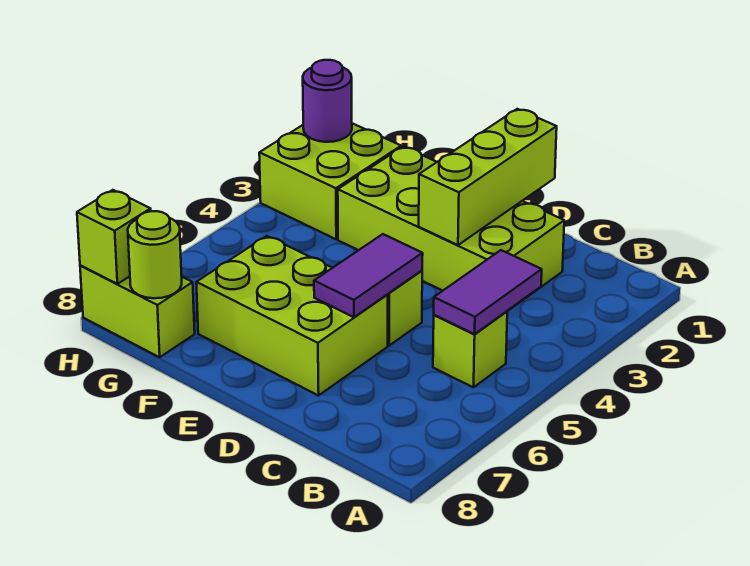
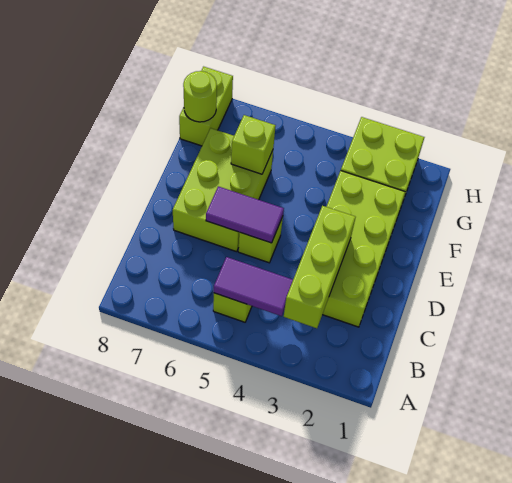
lime 1x3 brick [419,109,557,245] -> lime 1x3 brick turned to [284,206,355,328]
purple 1x1 round brick [303,60,352,142] -> none
lime 1x1 brick [77,190,151,284] -> lime 1x1 brick moved to [231,115,276,174]

